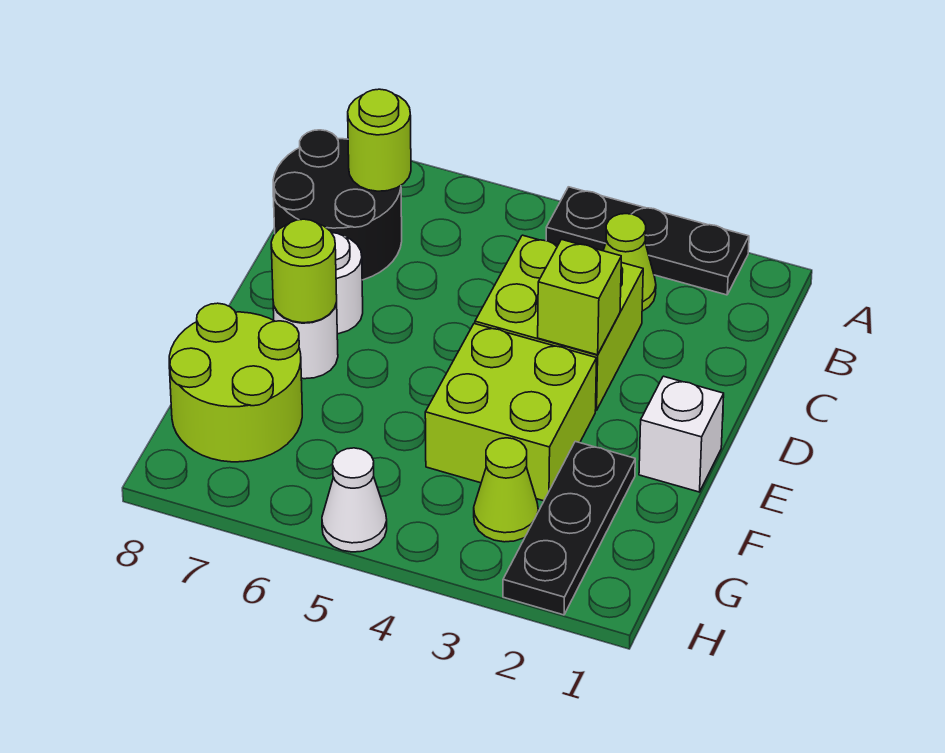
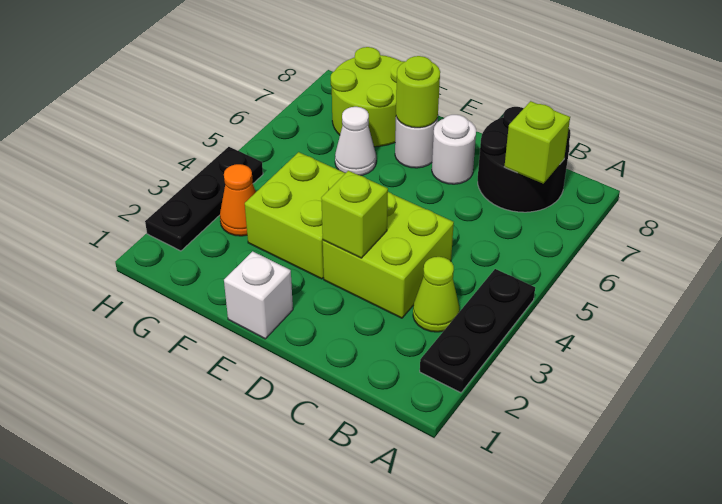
lime 1x1 round brick [348,89,411,191] -> lime 1x1 brick [504,101,570,183]
black 1x3 plate [503,441,635,615] -> black 1x3 plate turned to [145,147,263,251]
lime 1x1 cone [474,438,538,542] -> orange 1x1 cone [220,164,256,236]
white 1x1 cone [322,448,387,552] -> white 1x1 cone moved to [335,107,376,175]

